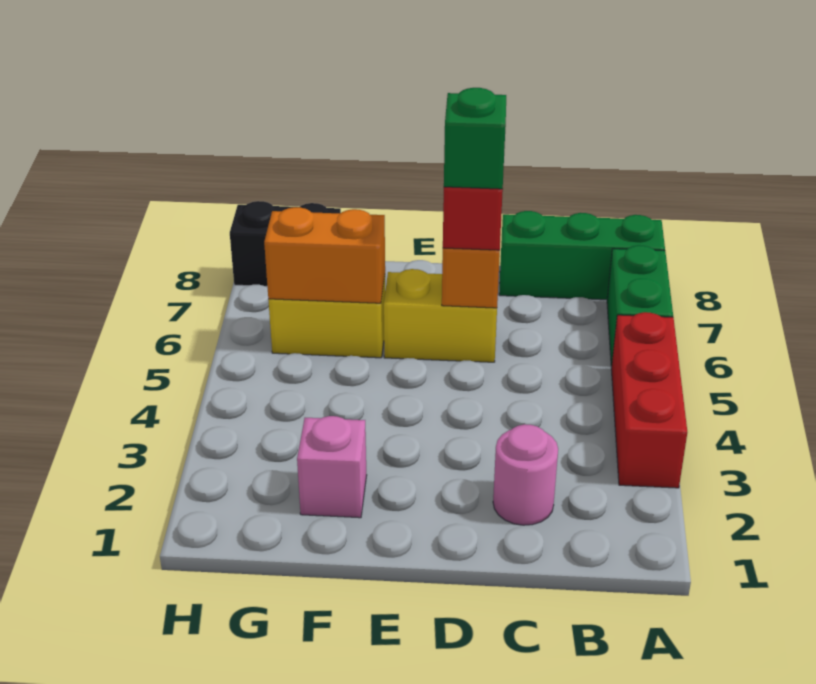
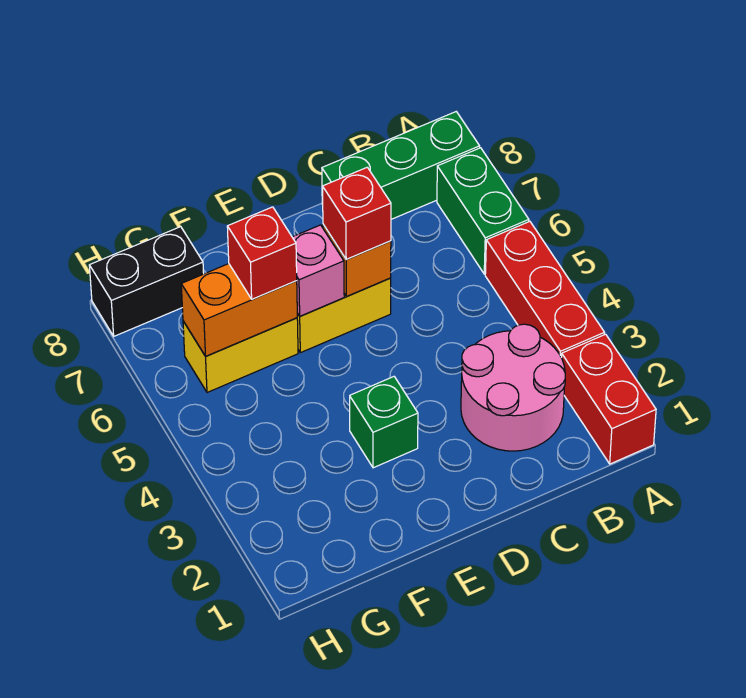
none -> red 1x2 brick [561,334,656,464]
pink 1x1 round brick [493,424,558,525] -> pink 2x2 round brick [461,324,565,451]
green 1x1 brick [444,88,506,189] -> green 1x1 brick moved to [350,377,418,468]
pink 1x1 brick [297,416,367,518] -> pink 1x1 brick moved to [292,225,344,316]
none -> red 1x1 brick [227,207,297,299]

